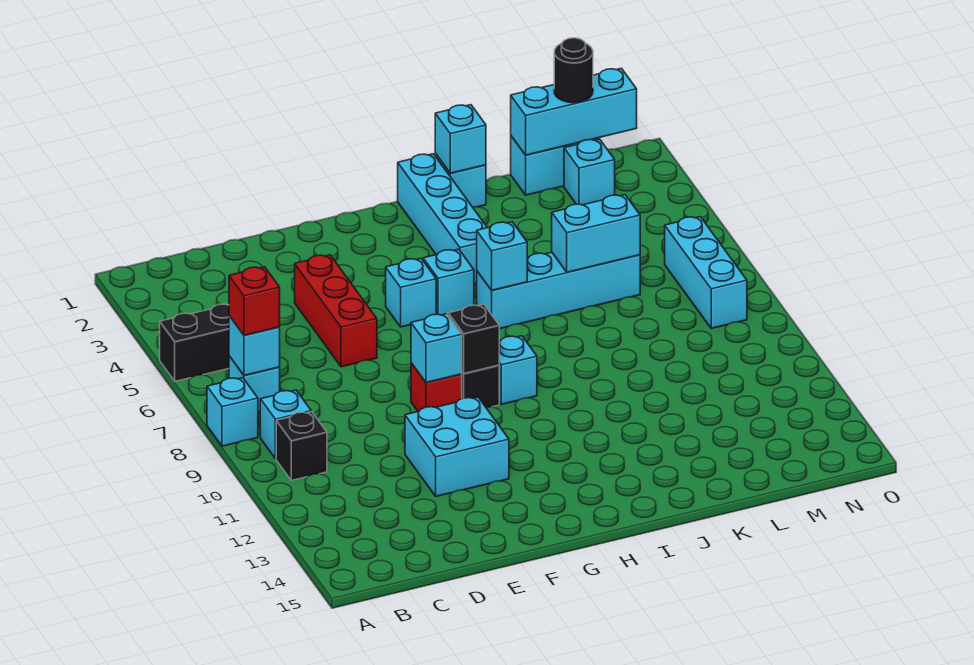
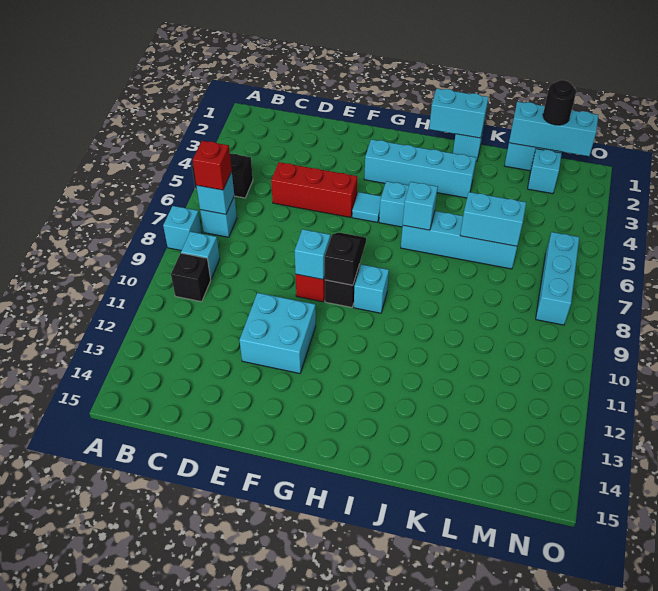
red 1x3 brick [295,255,377,367] -> red 1x3 brick turned to [271,162,357,217]
cyan 1x1 brick [386,258,436,327] -> cyan 1x1 tile [352,192,381,222]
cyan 1x4 brick [398,154,487,284] -> cyan 1x4 brick turned to [364,139,476,198]
cyan 1x1 brick [435,105,486,173] -> cyan 1x2 brick [429,89,489,138]

